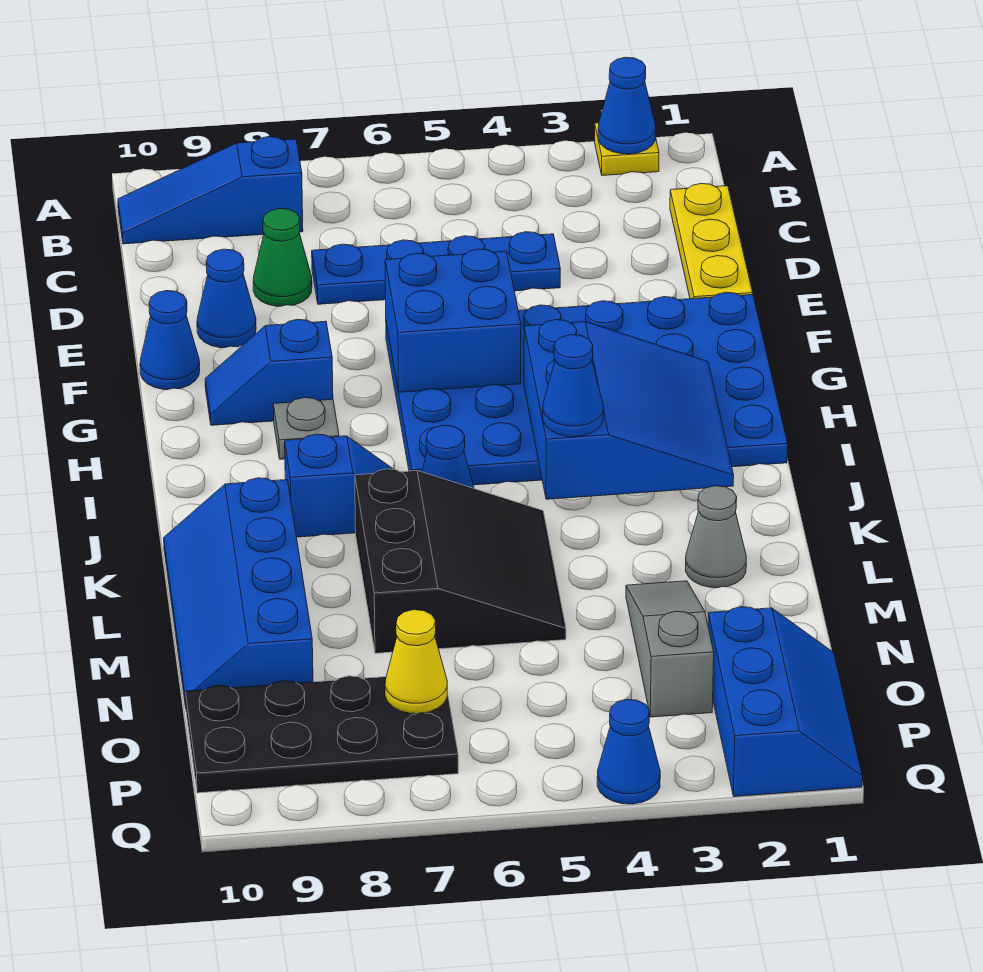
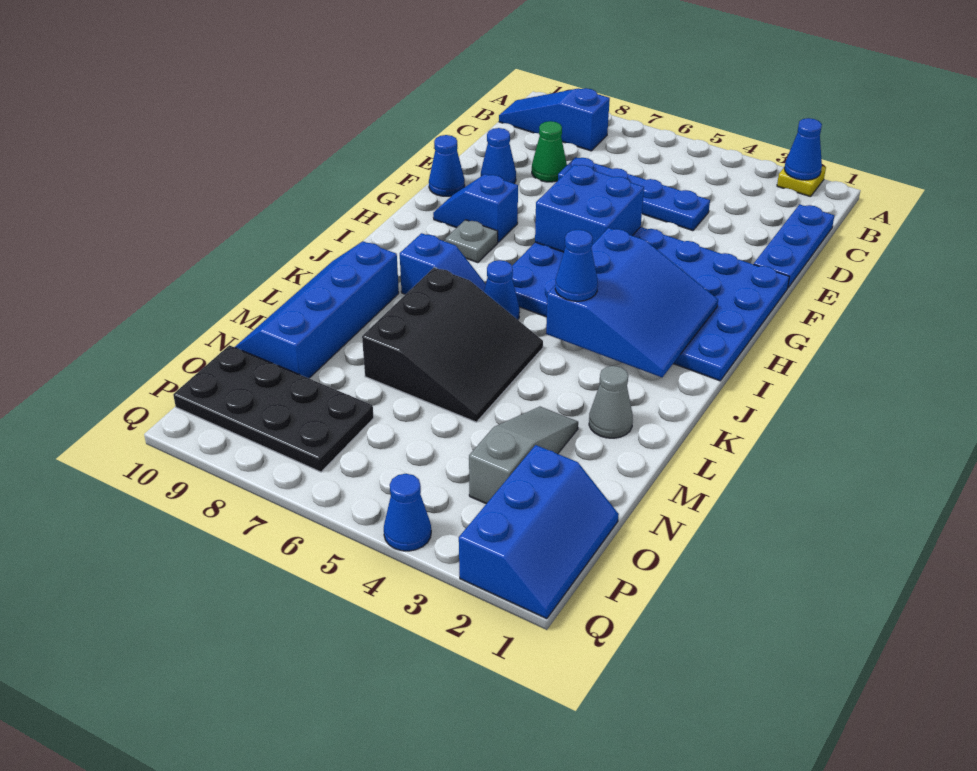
yellow 1x3 plate [670,183,753,299] -> blue 1x3 plate [754,204,834,288]
yellow 1x1 cone [385,610,447,714] -> none

